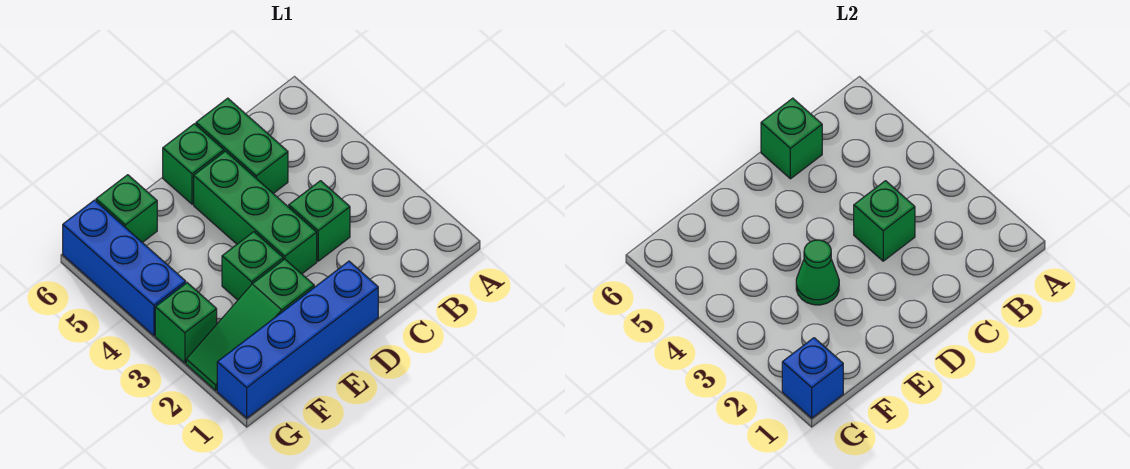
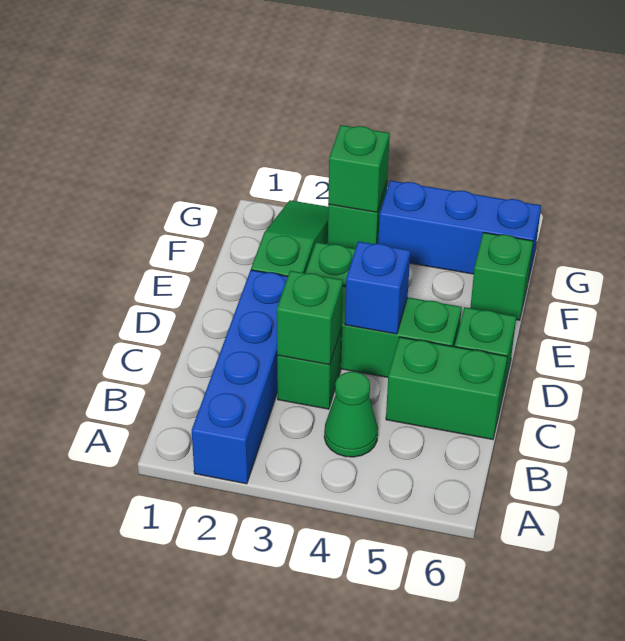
green 1x1 brick [761,98,822,179] -> green 1x1 brick moved to [328,125,390,212]
blue 1x4 brick [217,261,378,418] -> blue 1x4 brick moved to [192,270,288,484]
green 1x1 cone [796,240,839,305] -> green 1x1 cone moved to [324,371,378,457]
blue 1x1 brick [782,338,843,418] -> blue 1x1 brick moved to [345,241,410,334]

